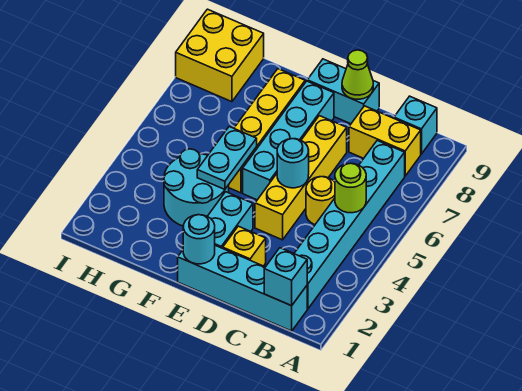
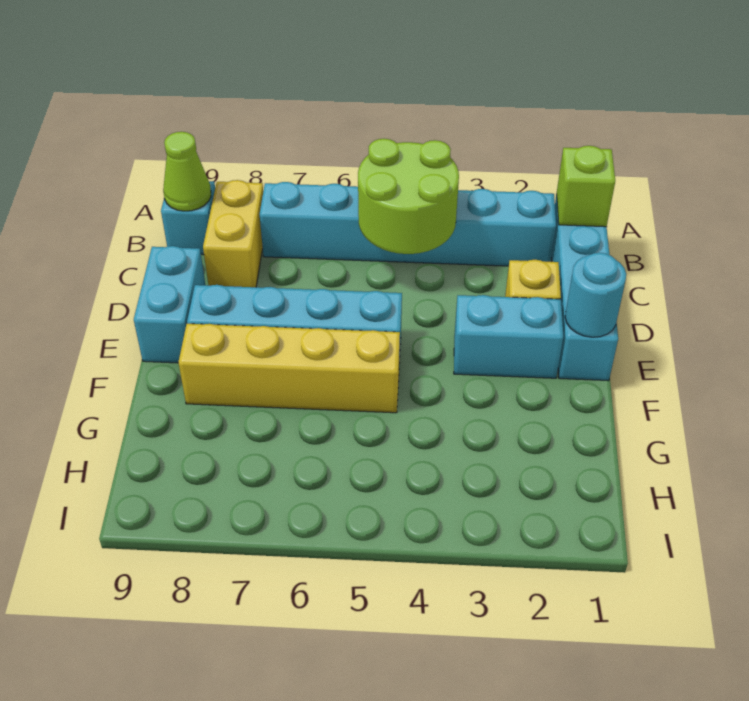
cyan 1x1 brick [264,248,307,306] -> lime 1x1 brick [557,146,615,227]
lime 1x1 round brick [335,163,366,213] -> lime 2x2 round brick [358,139,459,254]
yellow 1x1 round brick [306,177,335,225] -> none
yellow 1x4 brick [255,116,347,240] -> none
cyan 1x1 round brick [277,139,309,188] -> none
lime 1x1 cone [342,50,373,99] -> lime 1x1 cone moved to [163,132,211,211]
cyan 2x2 round brick [164,149,229,226] -> none
cyan 1x2 plate [197,127,257,189] -> none
yellow 2x2 brick [176,9,264,102] -> none

